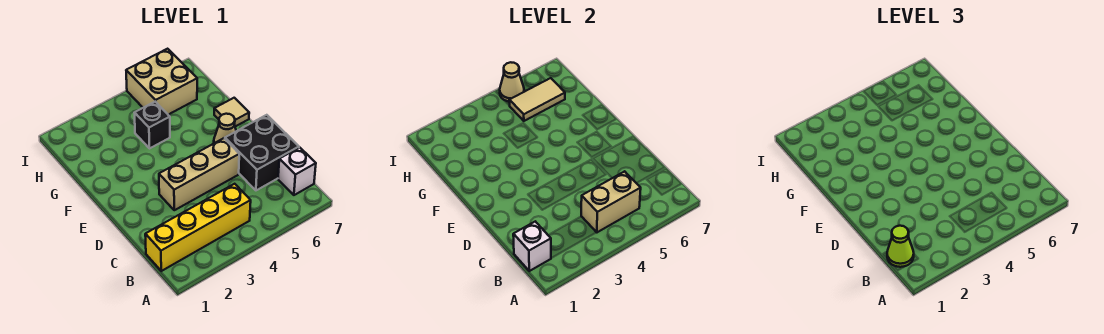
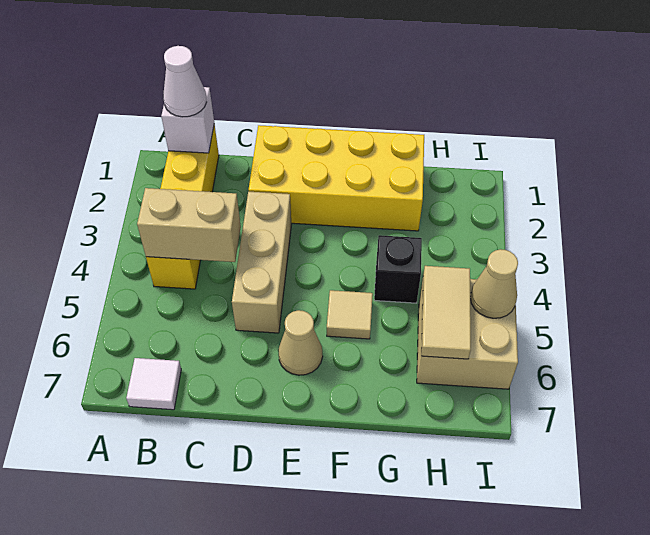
lime 1x1 cone [887,226,914,267] -> white 1x1 cone [163,46,207,117]
tan 1x2 brick [581,171,641,232] -> tan 1x2 brick turned to [137,188,241,262]
white 1x1 brick [278,147,316,195] -> white 1x1 tile [126,358,181,410]
black 2x2 brick [225,115,299,190] -> none
none -> yellow 2x4 brick [249,125,424,231]
tan 1x1 tile [214,98,249,127] -> tan 1x1 tile moved to [327,290,373,339]

